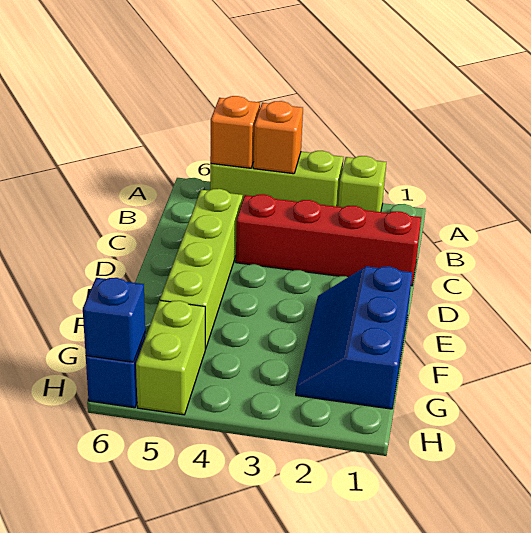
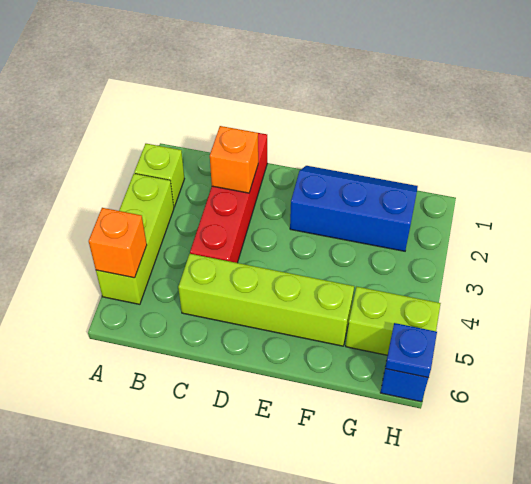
orange 1x1 brick [253,101,303,174] -> orange 1x1 brick moved to [210,126,258,193]
blue 2x3 slope [296,266,412,409] -> blue 2x3 slope turned to [290,166,418,251]
blue 1x1 brick [83,278,145,362] -> blue 1x1 plate [386,323,437,378]

